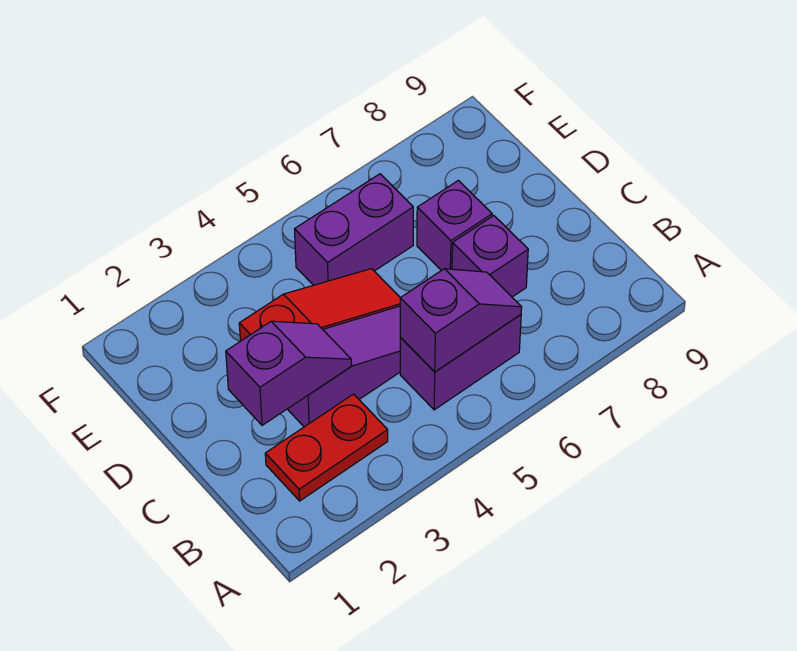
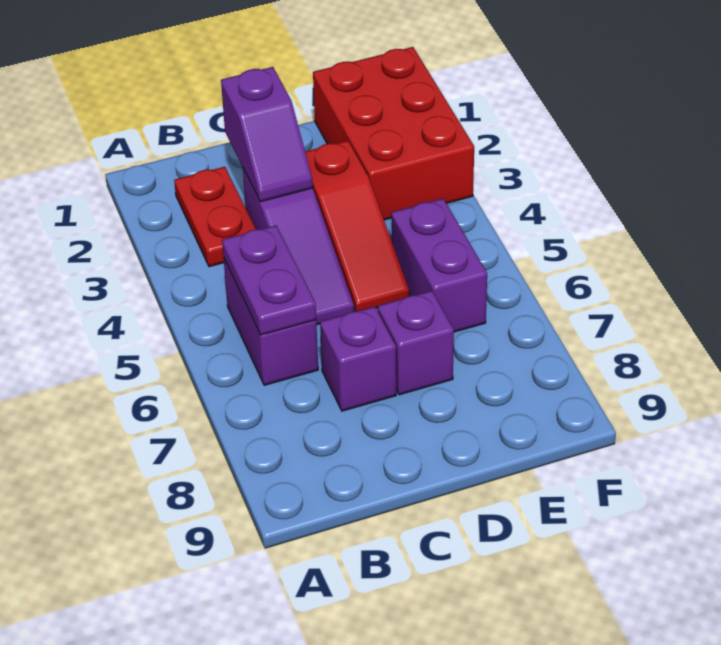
purple 1x2 slope [400,269,522,372] -> purple 1x2 plate [222,225,316,335]
none -> red 2x3 brick [313,47,474,220]

